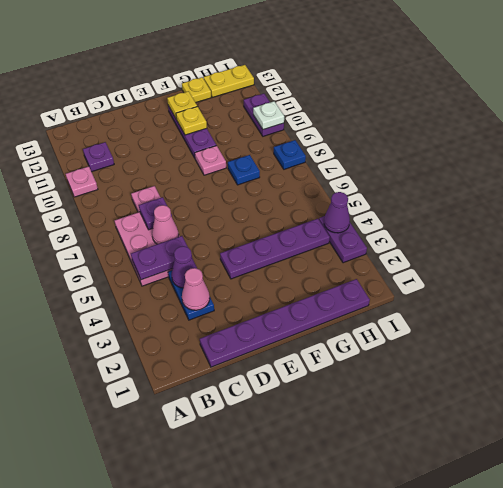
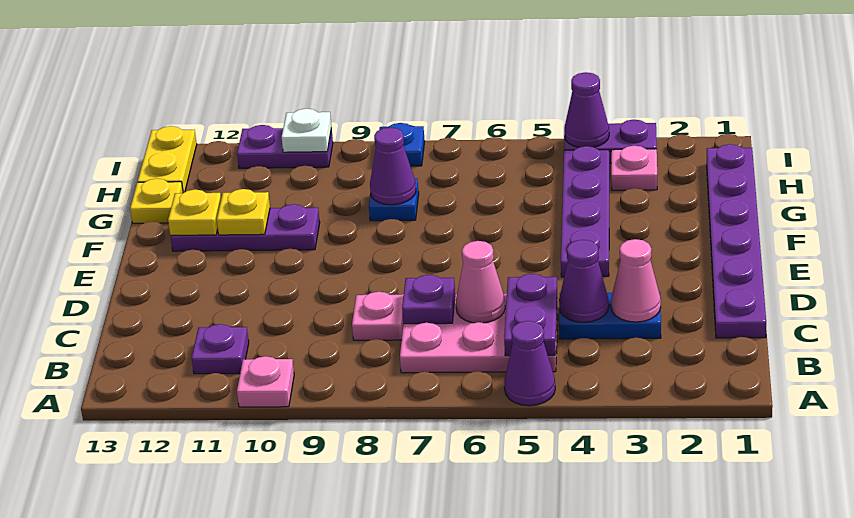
none -> purple 1x1 cone [504,321,555,406]
pink 1x1 plate [195,146,226,175] -> pink 1x1 plate moved to [611,146,657,190]
none -> purple 1x1 cone [370,127,416,205]

